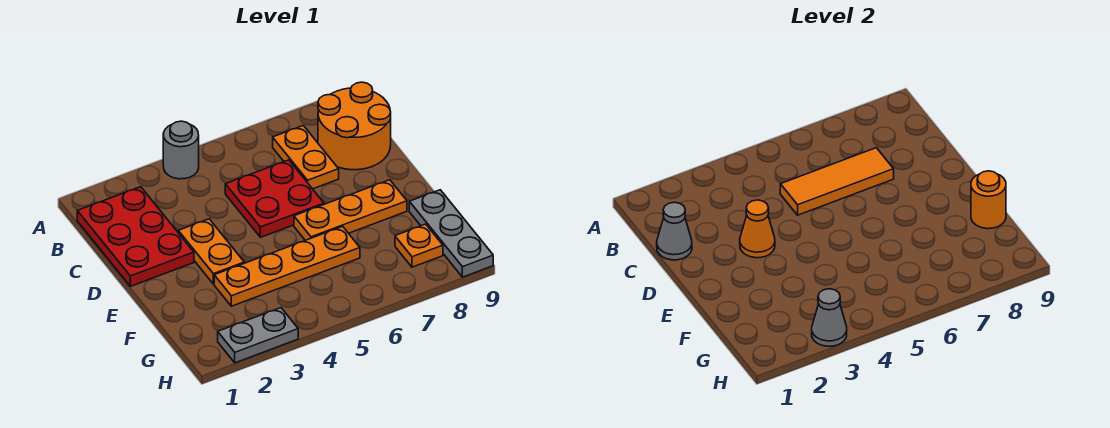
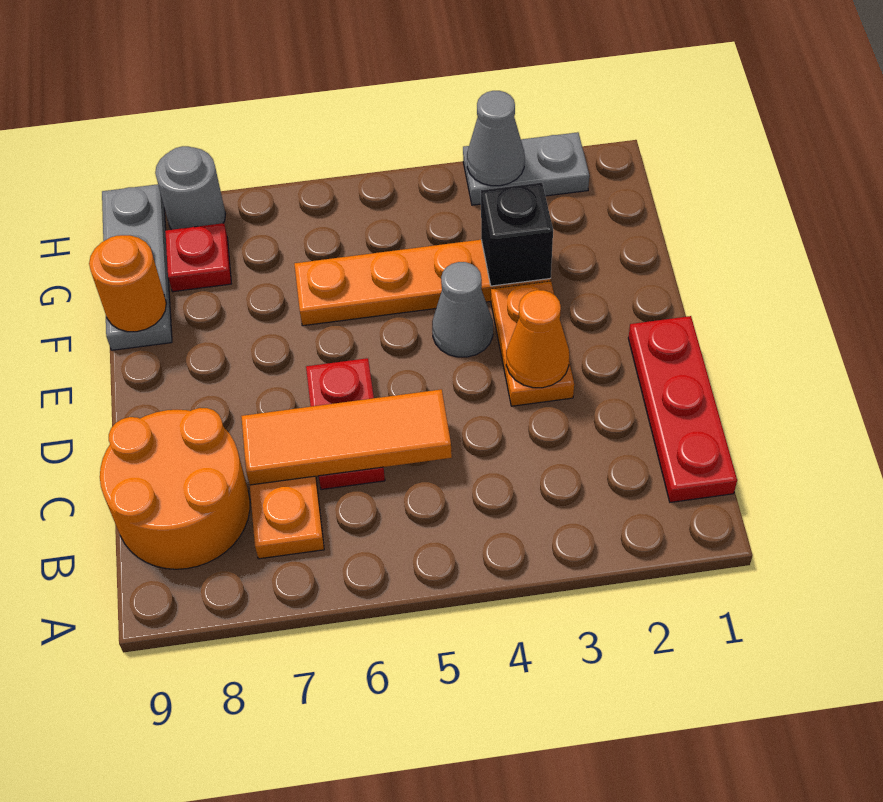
grey 1x1 round brick [163,121,199,179] -> grey 1x1 round brick moved to [155,146,225,230]
red 2x3 plate [77,187,194,286] -> red 1x3 plate [628,316,737,502]
grey 1x1 cone [657,202,692,260] -> grey 1x1 cone moved to [432,262,493,357]
red 2x2 plate [225,160,324,237] -> red 1x2 plate [306,358,385,489]
orange 1x3 plate [294,180,407,240] -> none
none -> black 1x1 brick [481,183,553,286]
orange 1x1 plate [395,224,443,267] -> red 1x1 plate [165,223,231,292]

